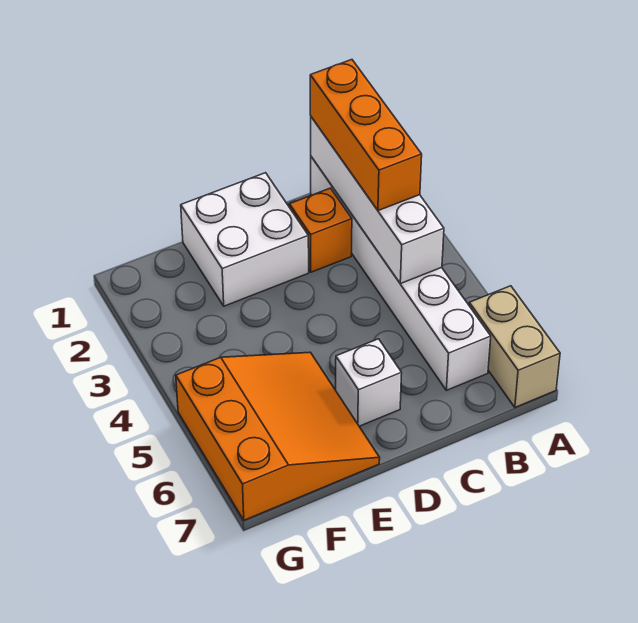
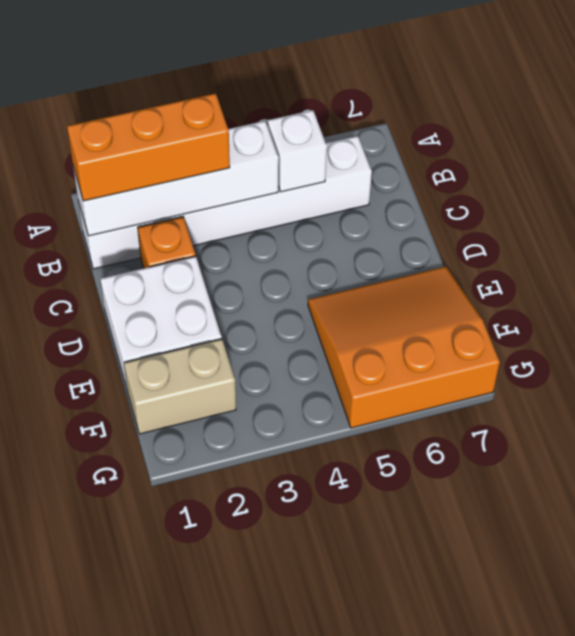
tan 1x2 brick [469,286,560,407] -> tan 1x2 brick moved to [124,339,236,434]
white 1x1 brick [336,339,402,426] -> white 1x1 brick moved to [268,110,327,192]

